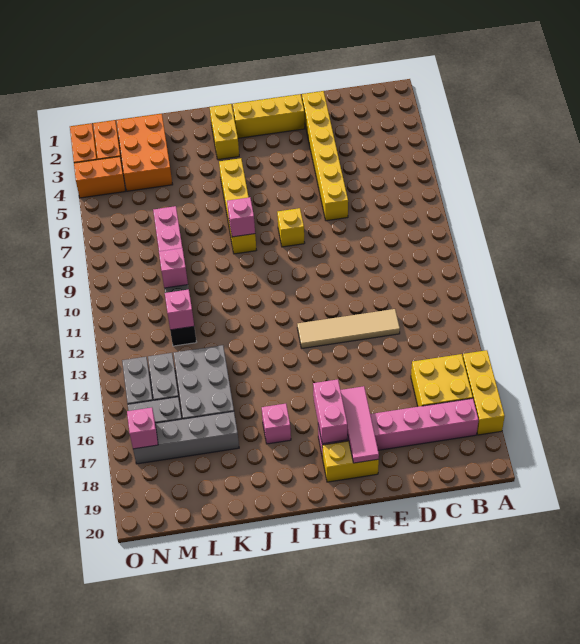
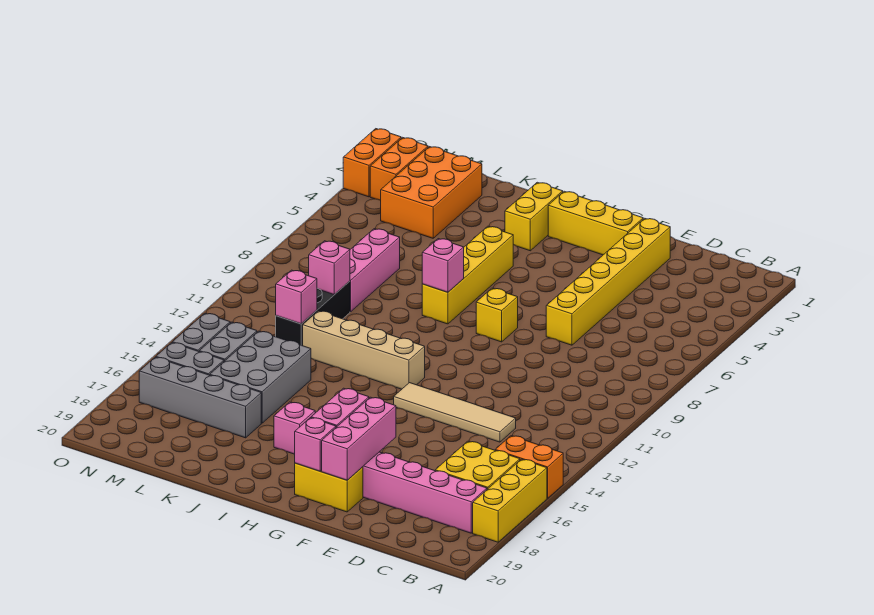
pink 1x3 tile [341,386,379,463] -> pink 1x3 brick [322,397,396,480]
none -> tan 1x4 brick [303,311,425,389]
orange 1x2 brick [74,157,125,198] -> orange 1x2 brick moved to [495,436,563,498]
pink 1x1 brick [127,408,158,449] -> pink 1x1 brick moved to [295,418,336,471]

